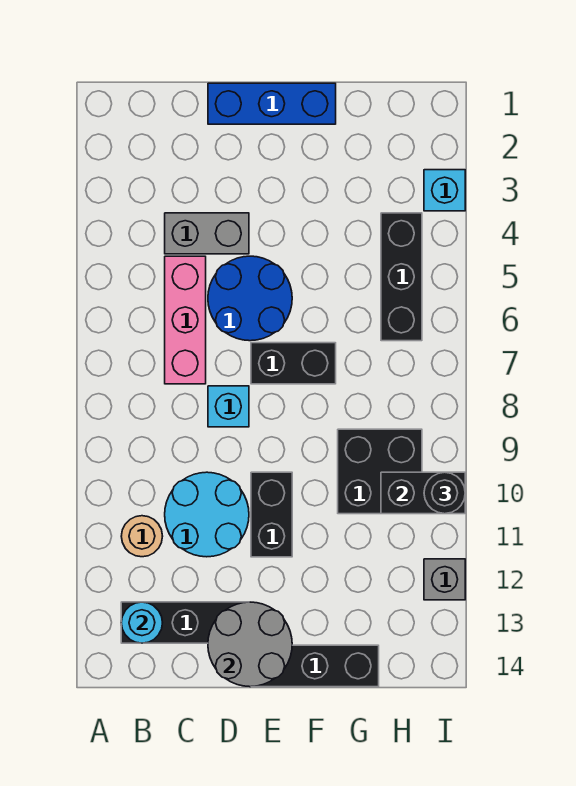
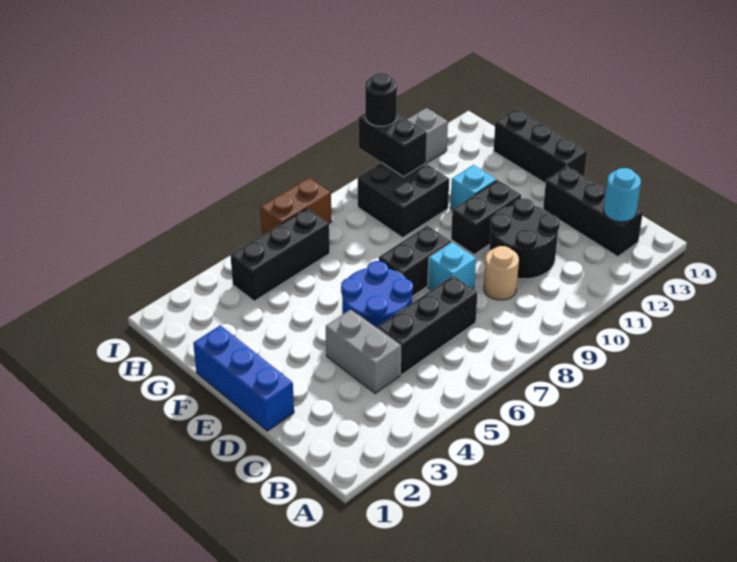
tan 1x1 round brick [121,516,163,557] -> tan 1x1 round brick moved to [484,246,519,300]
pink 1x3 brick [165,256,206,384] -> black 1x3 brick [377,276,478,375]
cyan 2x2 round brick [165,472,249,557] -> black 2x2 round brick [489,198,560,279]
grey 2x2 round brick [208,602,292,687] -> none
black 1x2 brick [251,343,336,384] -> black 1x2 brick turned to [379,226,451,297]
cyan 1x1 brick [424,170,465,211] -> cyan 1x1 brick moved to [450,165,496,209]
none -> brown 1x2 brick [260,178,332,235]

